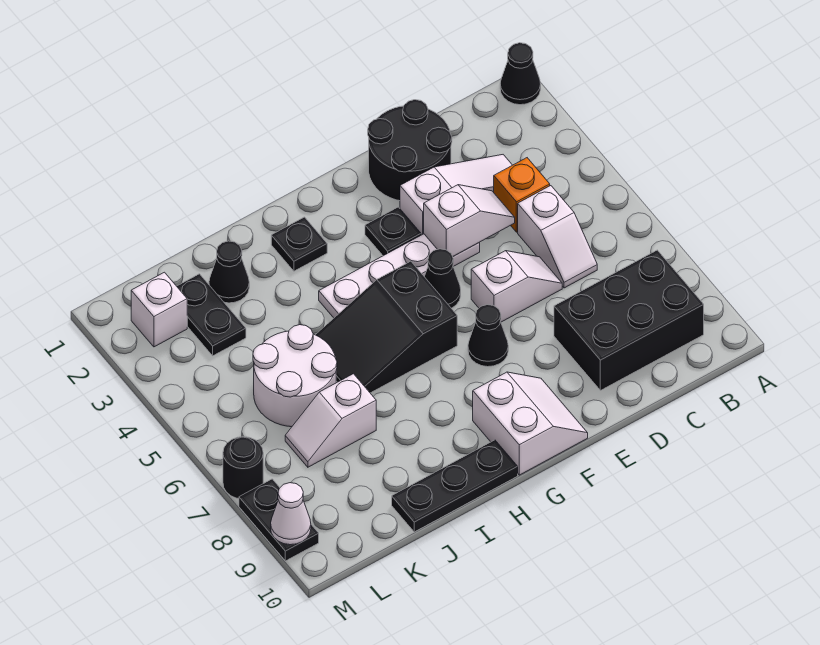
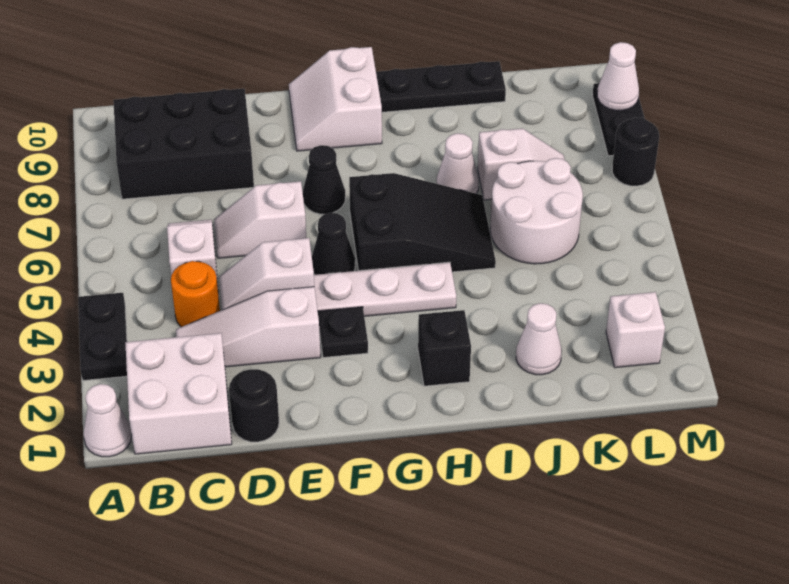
black 1x1 cone [500,43,541,105] -> white 1x1 cone [83,384,132,457]
none -> white 2x2 brick [125,333,232,454]
orange 1x1 brick [494,158,550,232] -> orange 1x1 round brick [171,261,220,327]
black 2x2 round brick [368,100,452,201] -> black 1x1 round brick [229,369,279,442]
black 1x1 plate [271,217,327,271] -> black 1x1 brick [418,310,471,386]
none -> white 1x1 cone [437,133,479,194]
black 1x1 cone [209,241,249,303] -> white 1x1 cone [516,303,562,375]
black 1x2 plate [177,274,246,356] -> black 1x2 plate moved to [78,293,127,381]

